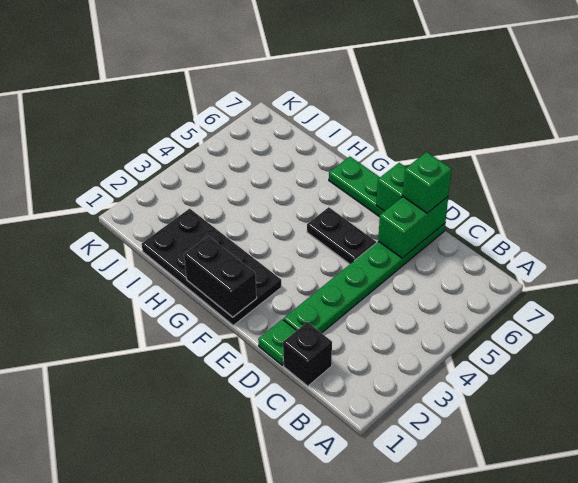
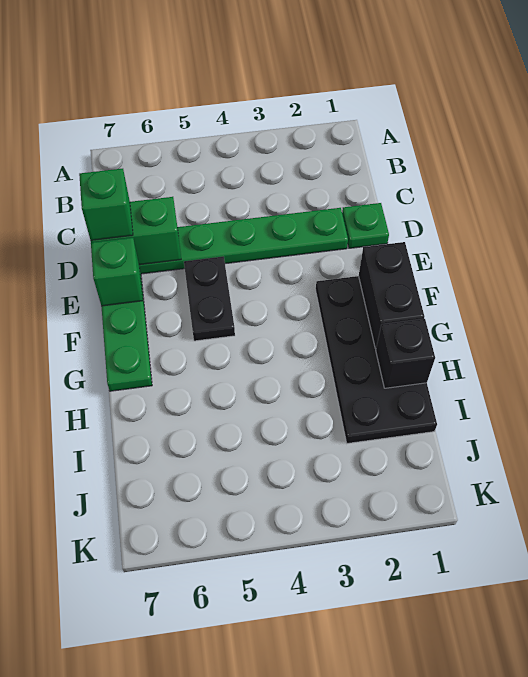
black 1x1 brick [283,322,332,386] -> black 1x1 brick moved to [376,319,435,388]

